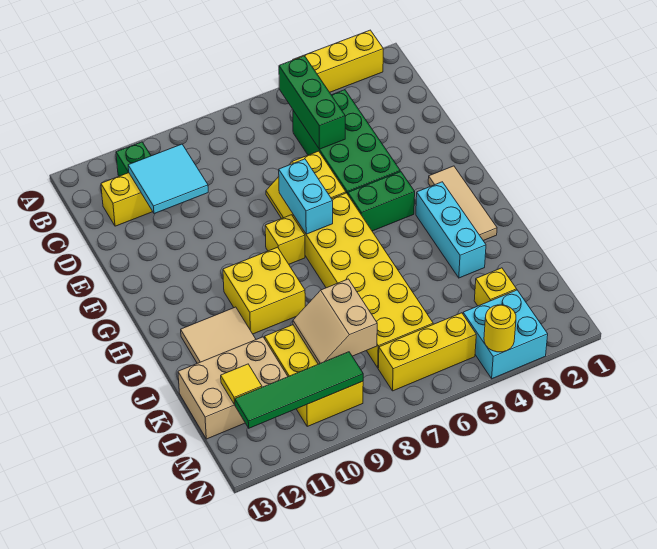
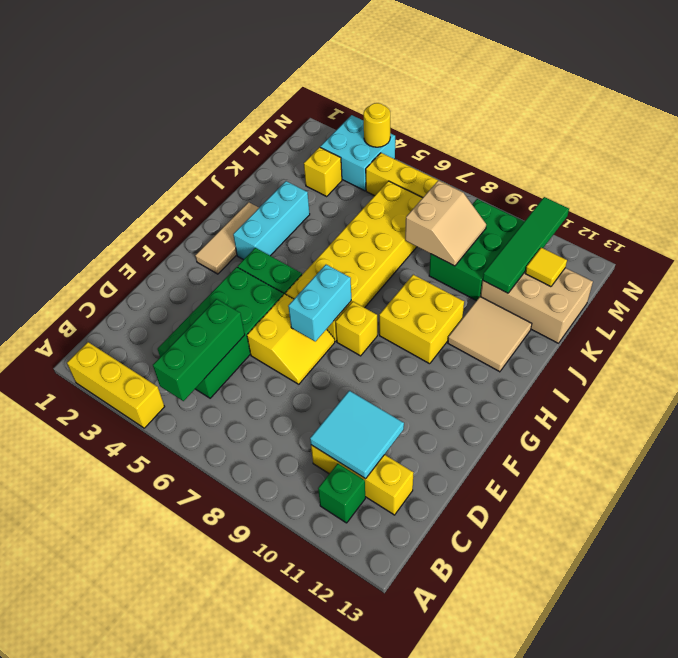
yellow 2x3 brick [265,325,363,426] -> green 2x3 brick [429,199,524,301]
green 1x4 tile [235,352,363,428] -> green 1x4 tile turned to [483,197,569,293]

